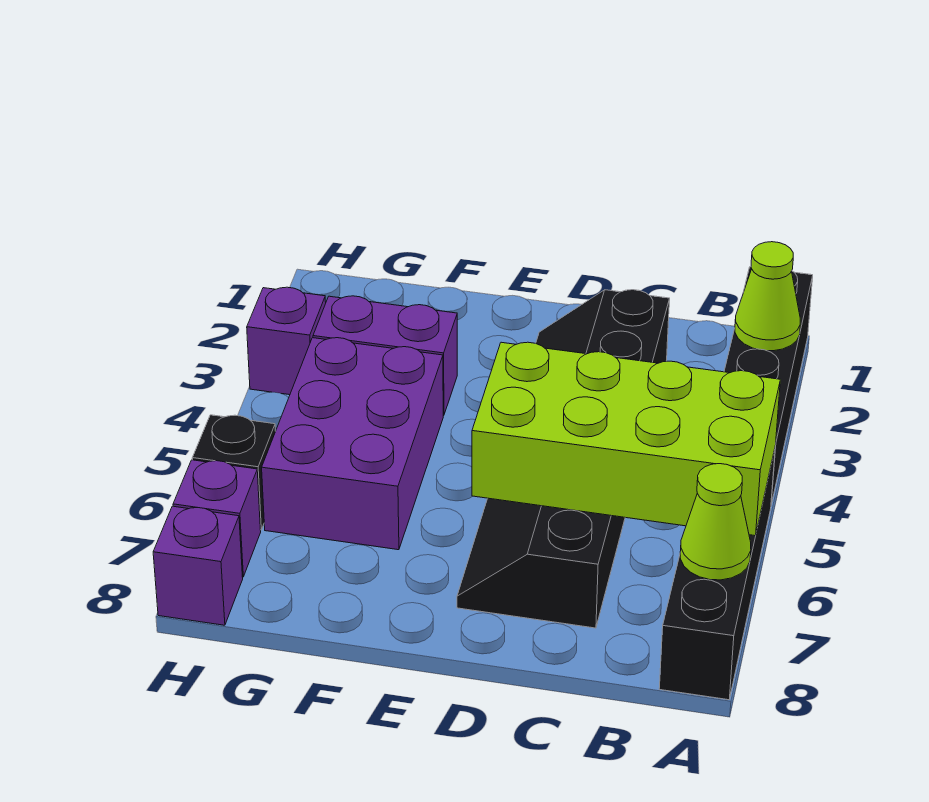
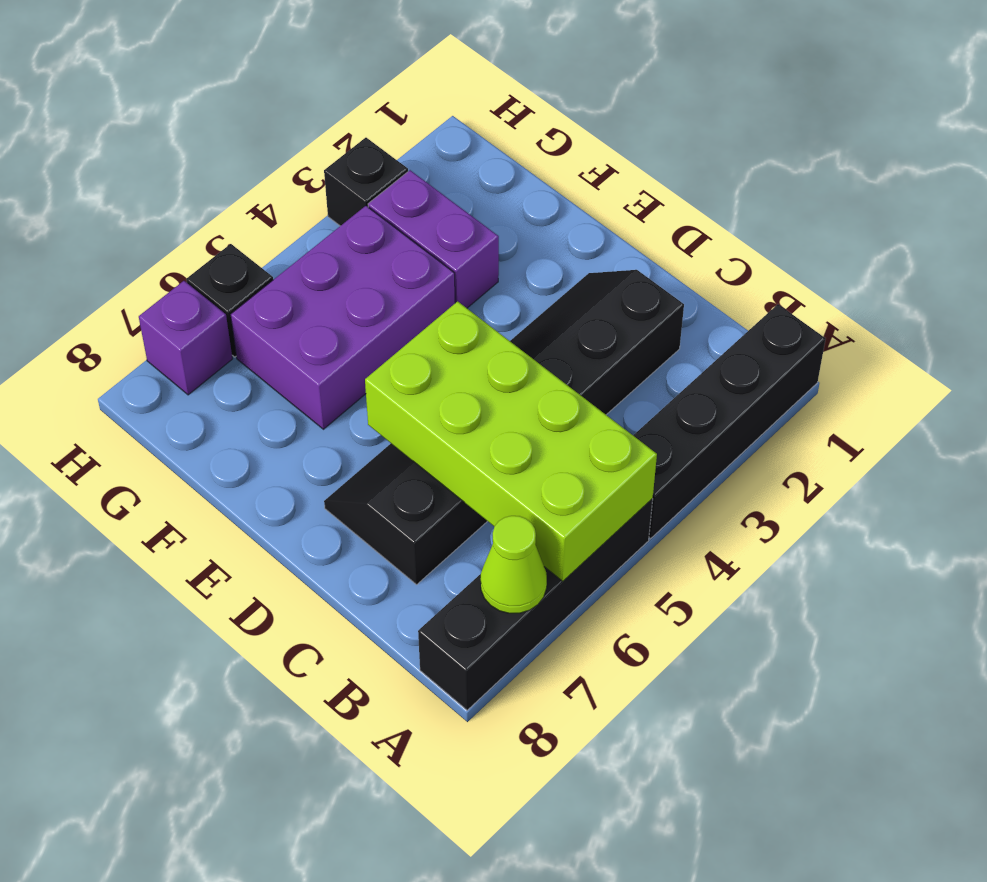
lime 1x1 cone [735,242,800,351] -> none
purple 1x1 brick [247,287,326,395] -> black 1x1 brick [324,138,408,226]
purple 1x1 brick [153,506,243,625] -> none

